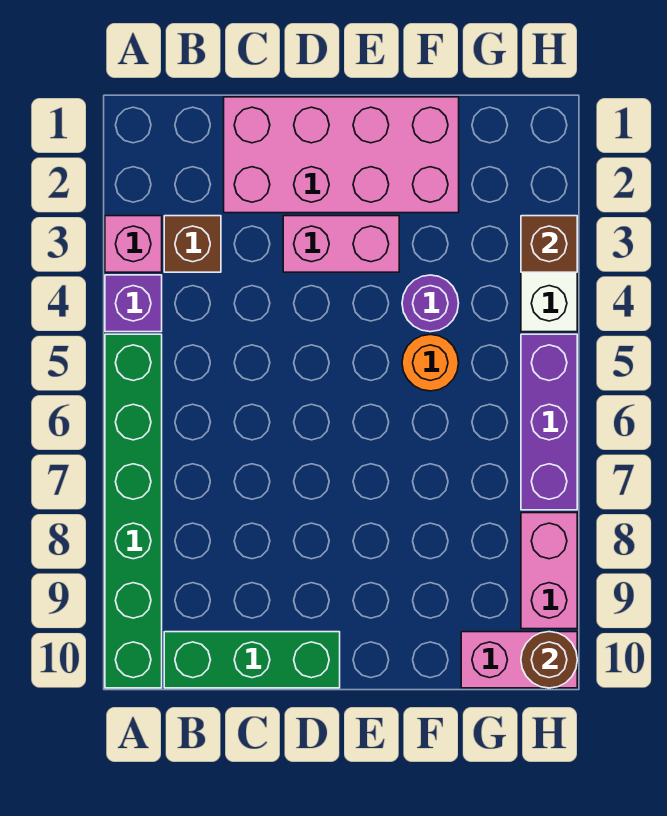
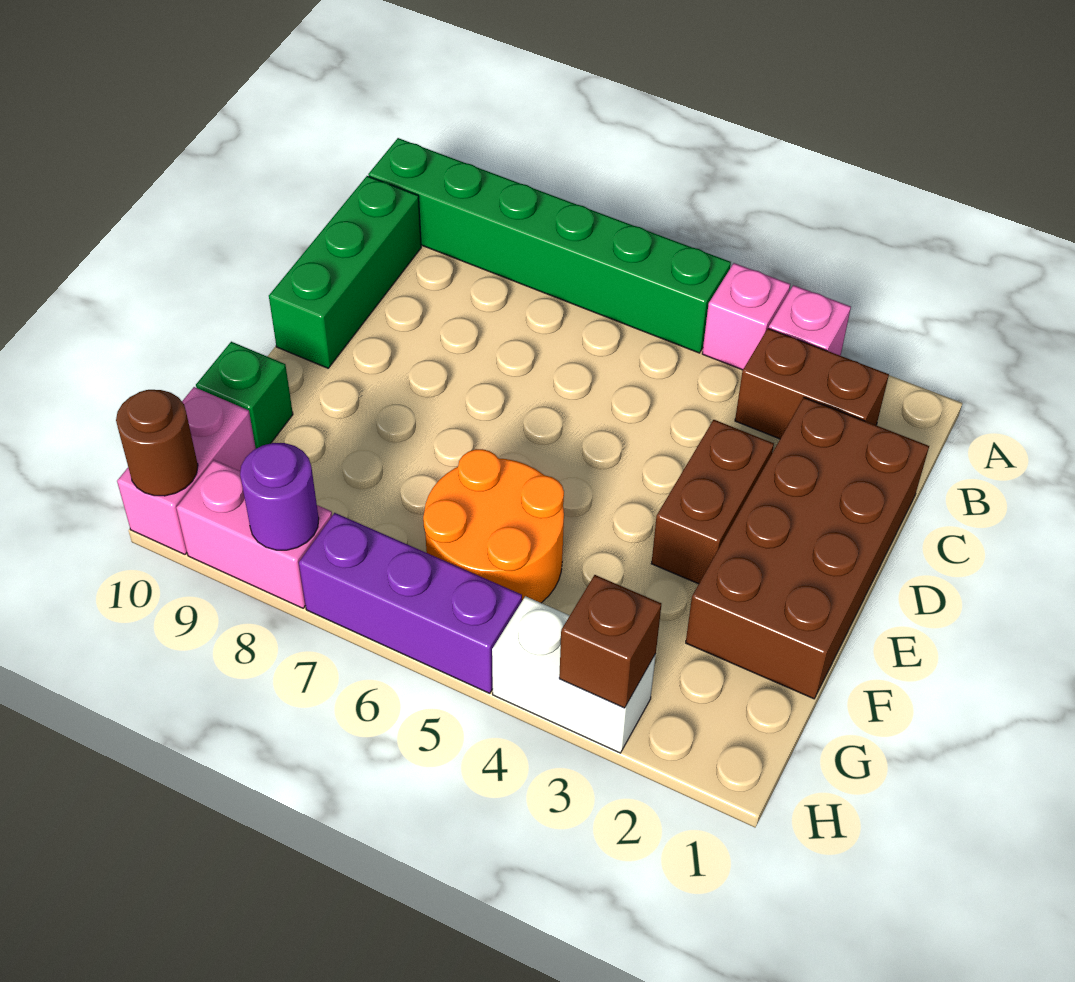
purple 1x1 brick [105,275,162,332] -> pink 1x1 brick [702,263,790,370]
brown 1x1 brick [164,216,221,272] -> brown 1x2 brick [735,328,889,439]
pink 2x4 brick [224,97,459,213] -> brown 2x4 brick [686,398,929,699]
pink 1x2 brick [283,216,399,272] -> brown 1x2 brick [651,420,774,584]
purple 1x1 round brick [402,275,459,332] -> purple 1x1 round brick moved to [240,443,319,550]
orange 1x1 round brick [402,335,459,391] -> orange 2x2 round brick [423,449,564,603]
none -> green 1x1 brick [196,342,293,449]

